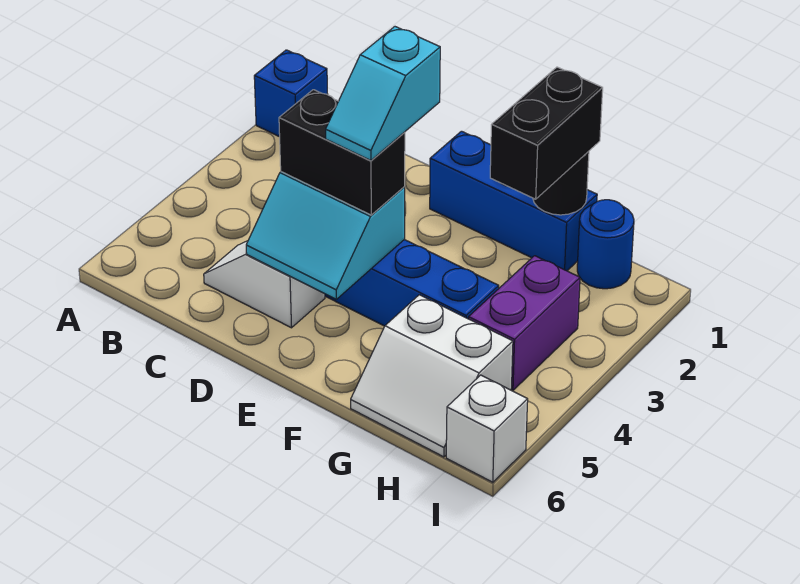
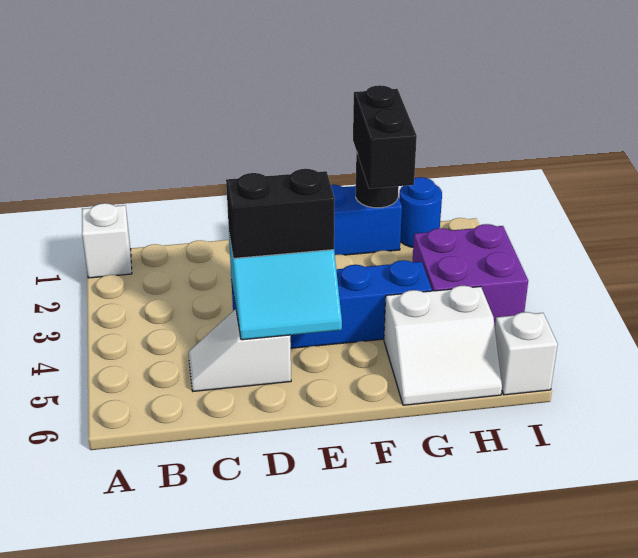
blue 1x1 brick [254,50,328,137] -> white 1x1 brick [82,203,132,278]
cyan 1x2 slope [326,27,440,161] -> none
purple 1x2 brick [469,256,580,390] -> purple 2x2 brick [413,224,528,325]

